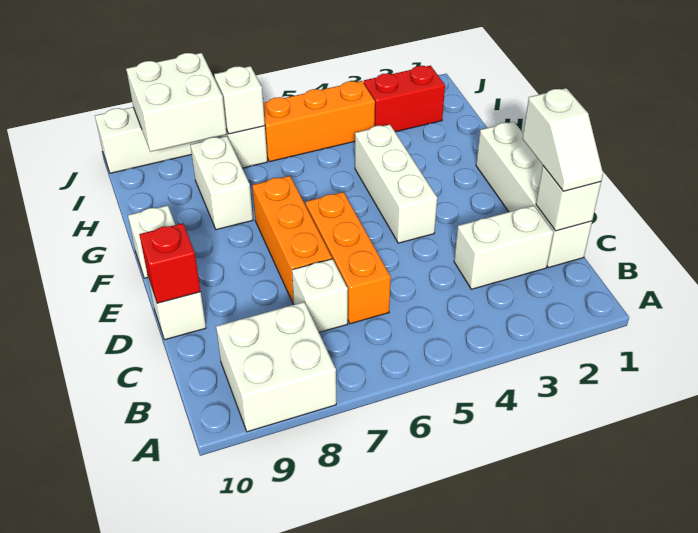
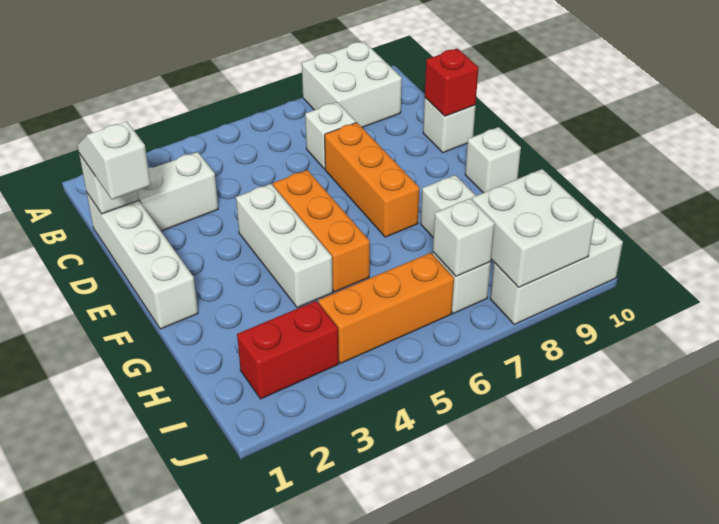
orange 1x3 brick [306,192,391,324] -> orange 1x3 brick moved to [273,170,370,292]

